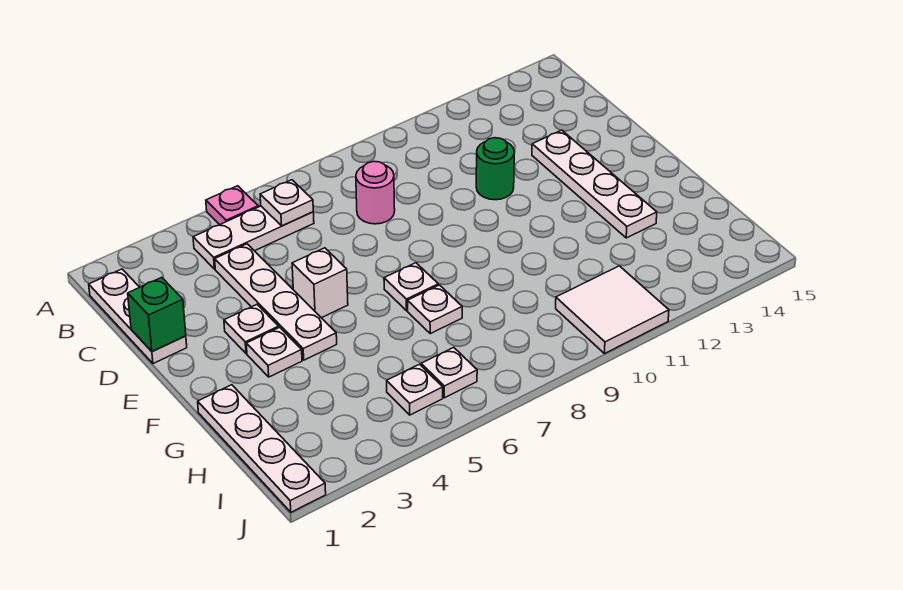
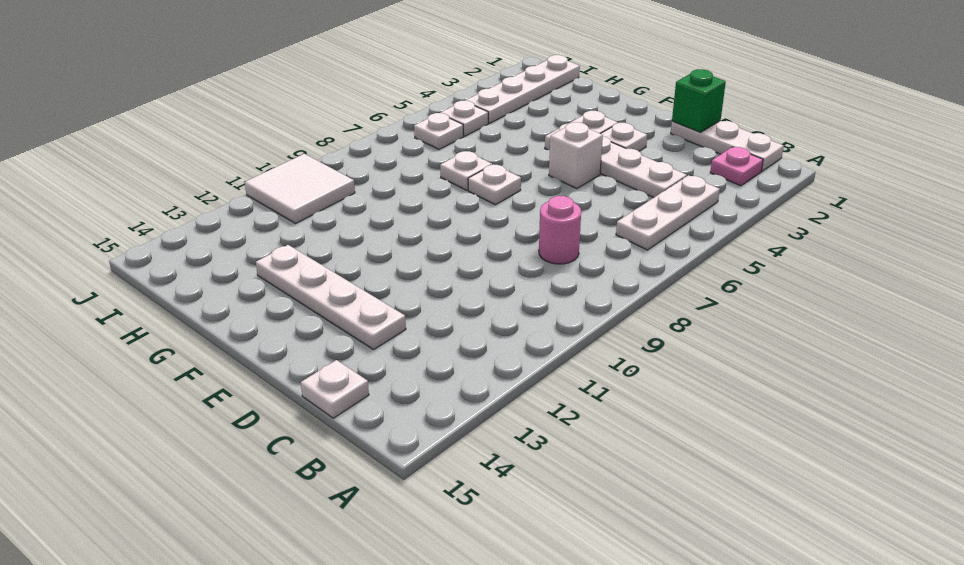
pink 1x1 plate [206,186,258,225] -> pink 1x1 plate moved to [710,147,763,186]
white 1x1 plate [260,180,313,226] -> white 1x1 plate moved to [301,360,369,418]
green 1x1 round brick [476,138,514,200] -> none
white 1x4 plate [198,385,326,512] -> white 1x4 plate turned to [465,55,580,123]

